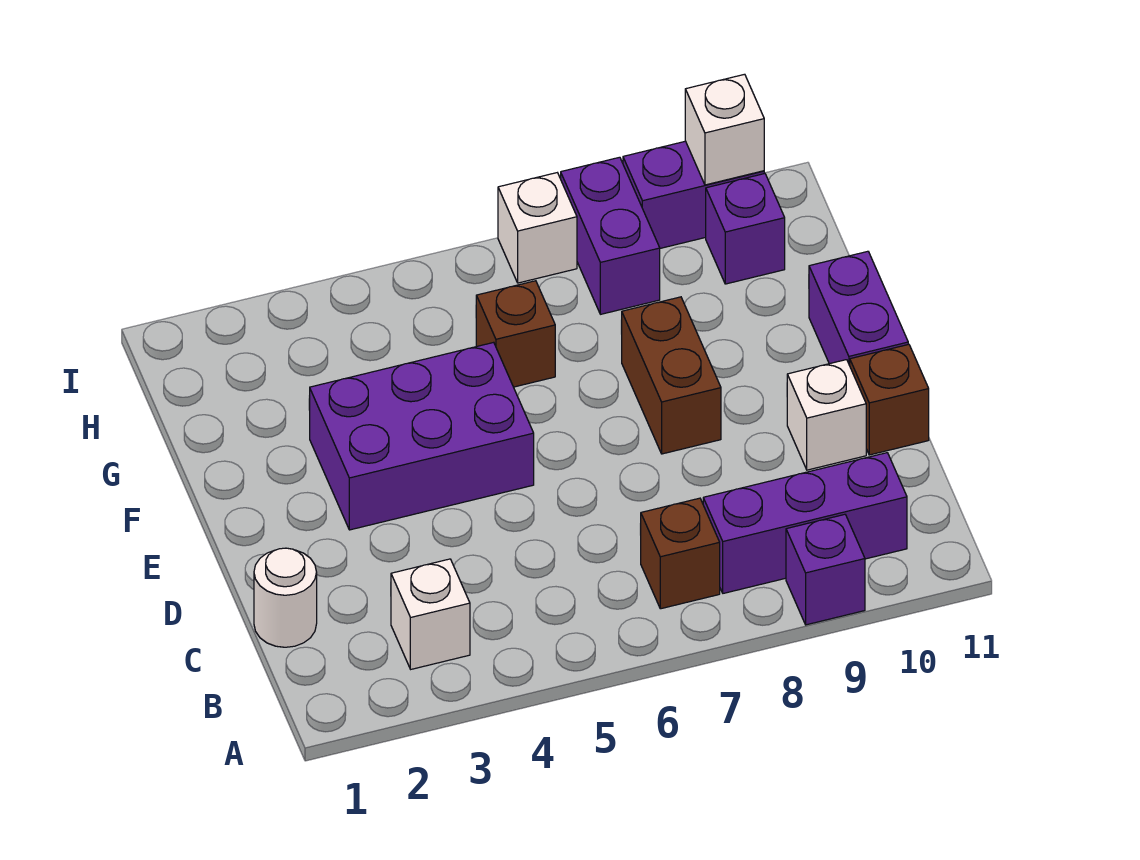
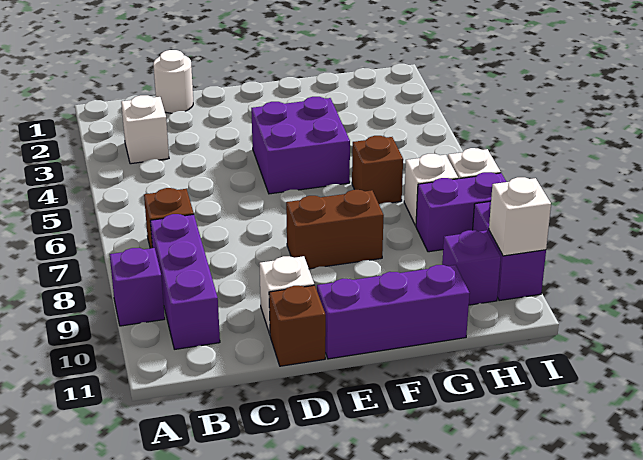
purple 2x3 brick [310,342,534,530] -> purple 2x2 brick [251,97,350,194]
purple 1x2 brick [809,251,908,365] -> purple 1x3 brick [317,265,470,359]
none -> white 1x1 brick [404,154,458,226]

